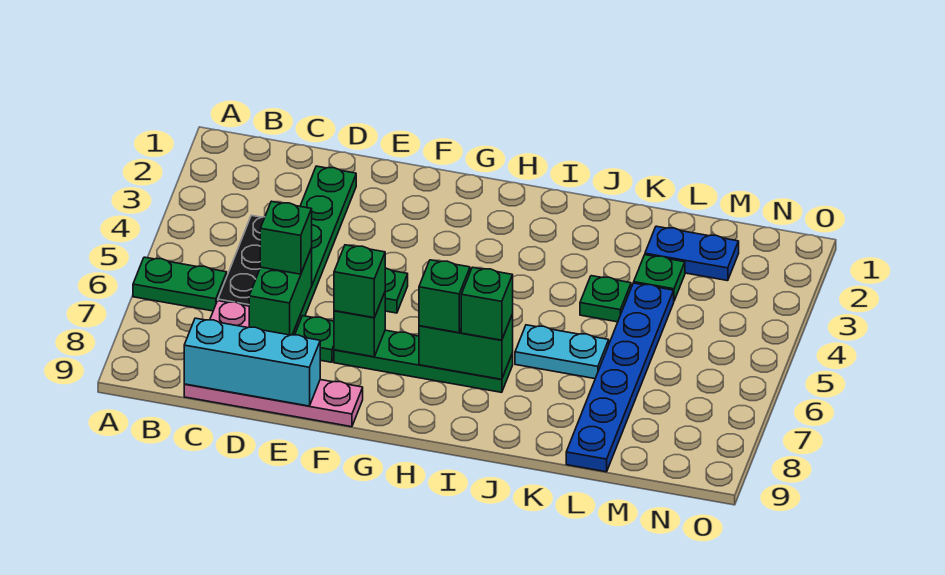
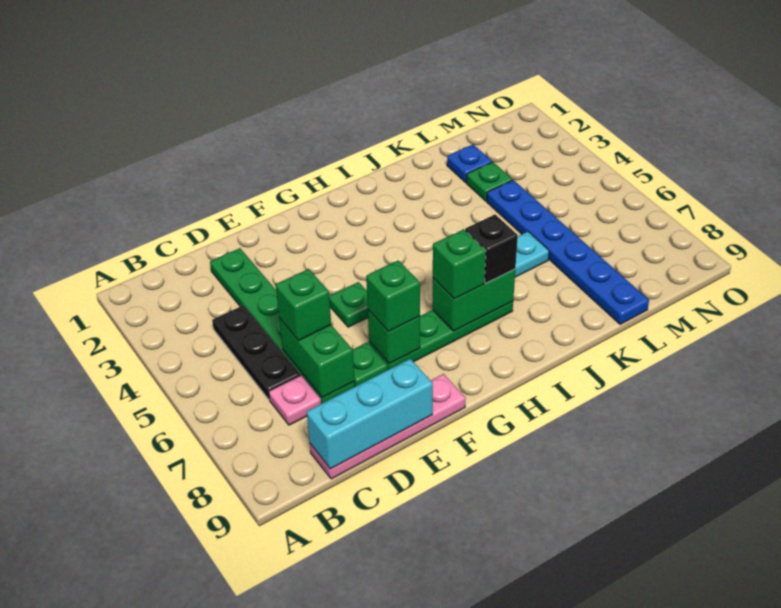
green 1x2 plate [133,257,227,311] -> none
green 1x1 brick [461,267,513,340] -> black 1x1 brick [465,214,518,283]
green 1x1 plate [580,276,631,322] -> none
blue 1x2 plate [645,226,739,281] -> blue 1x1 plate [447,145,492,183]

